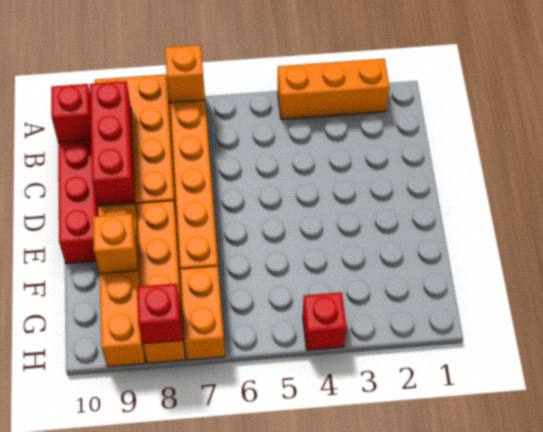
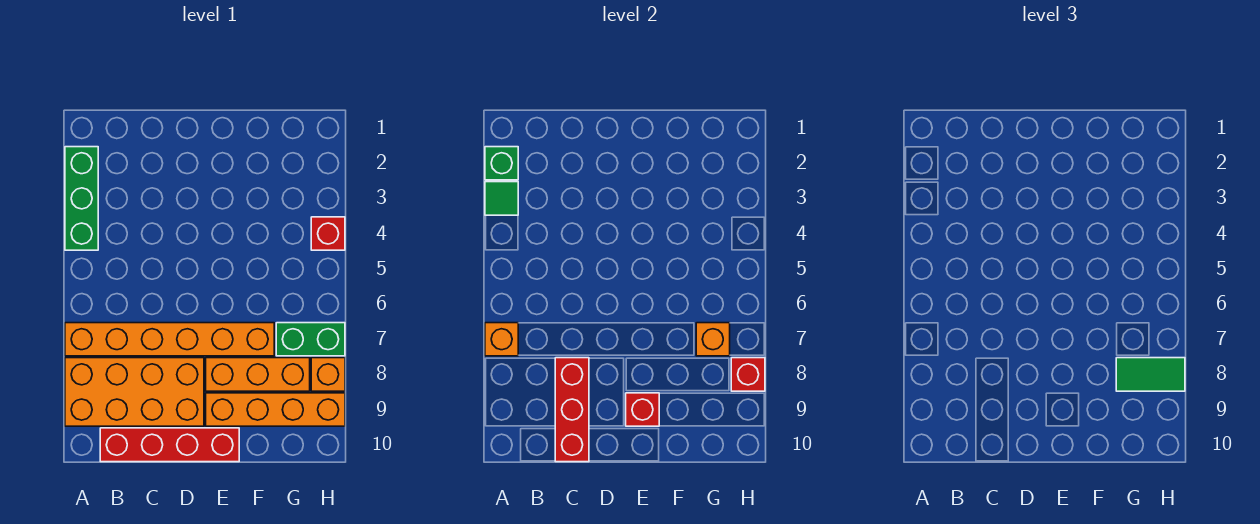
orange 1x3 brick [278,59,389,119] -> green 1x3 brick [65,147,98,250]
none -> green 1x1 brick [485,147,518,180]
none -> green 1x1 tile [485,182,518,215]
red 1x3 brick [90,81,135,204] -> red 1x3 brick turned to [555,358,589,462]
red 1x1 brick [51,84,91,142] -> red 1x1 brick moved to [626,393,659,426]
orange 1x1 brick [93,214,138,274] -> orange 1x1 brick moved to [696,323,730,356]
orange 1x2 brick [180,266,225,360] -> green 1x2 brick [276,323,345,356]
none -> green 1x2 tile [1116,358,1185,391]

